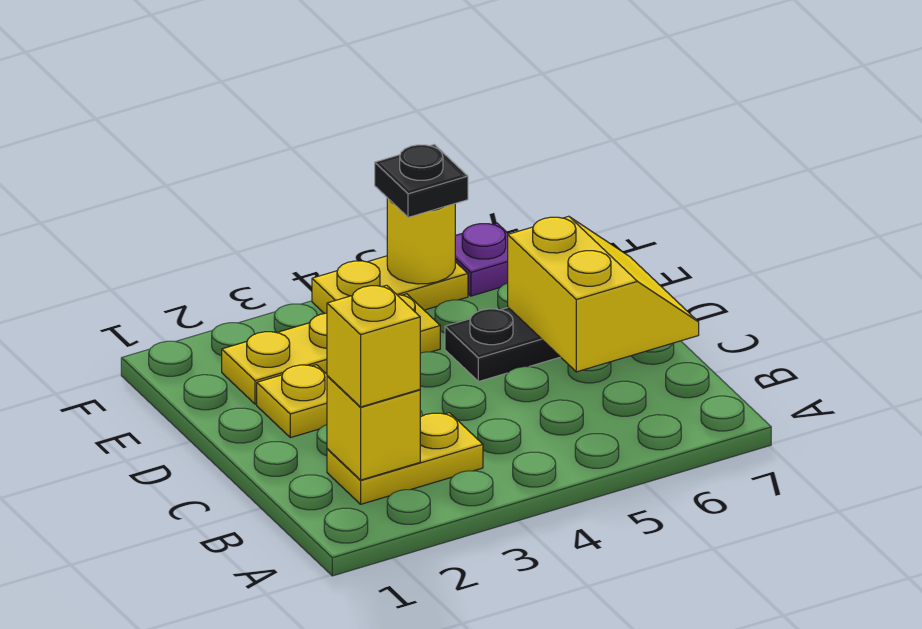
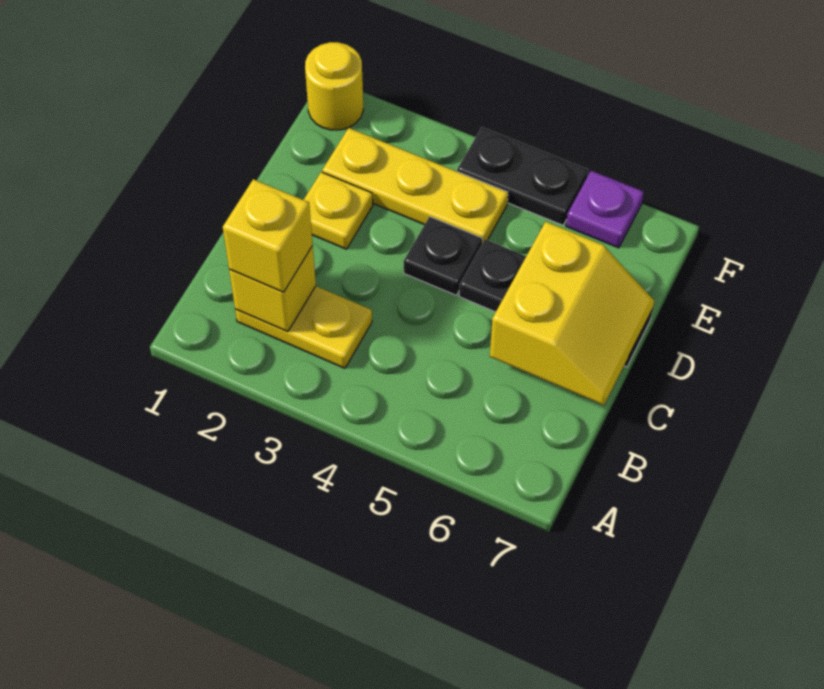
yellow 1x2 plate [312,256,468,314] -> black 1x2 plate [457,127,588,225]
yellow 1x1 round brick [387,198,455,284] -> yellow 1x1 round brick moved to [305,42,363,130]
black 1x1 plate [375,144,468,217] -> black 1x1 plate moved to [404,217,482,295]

